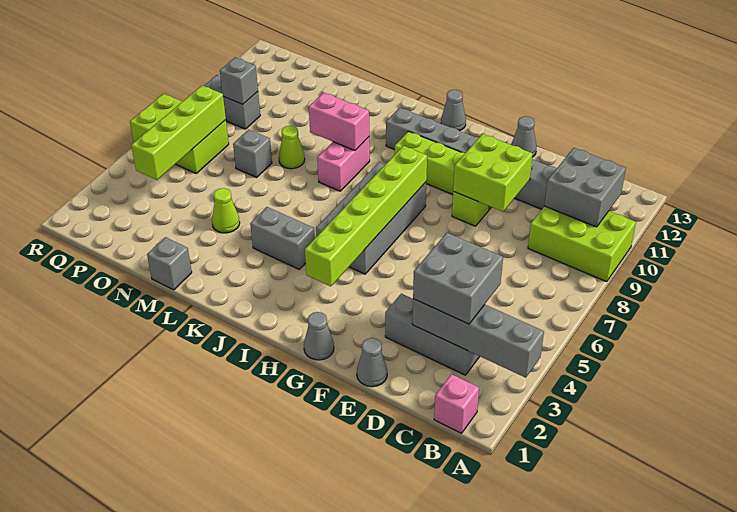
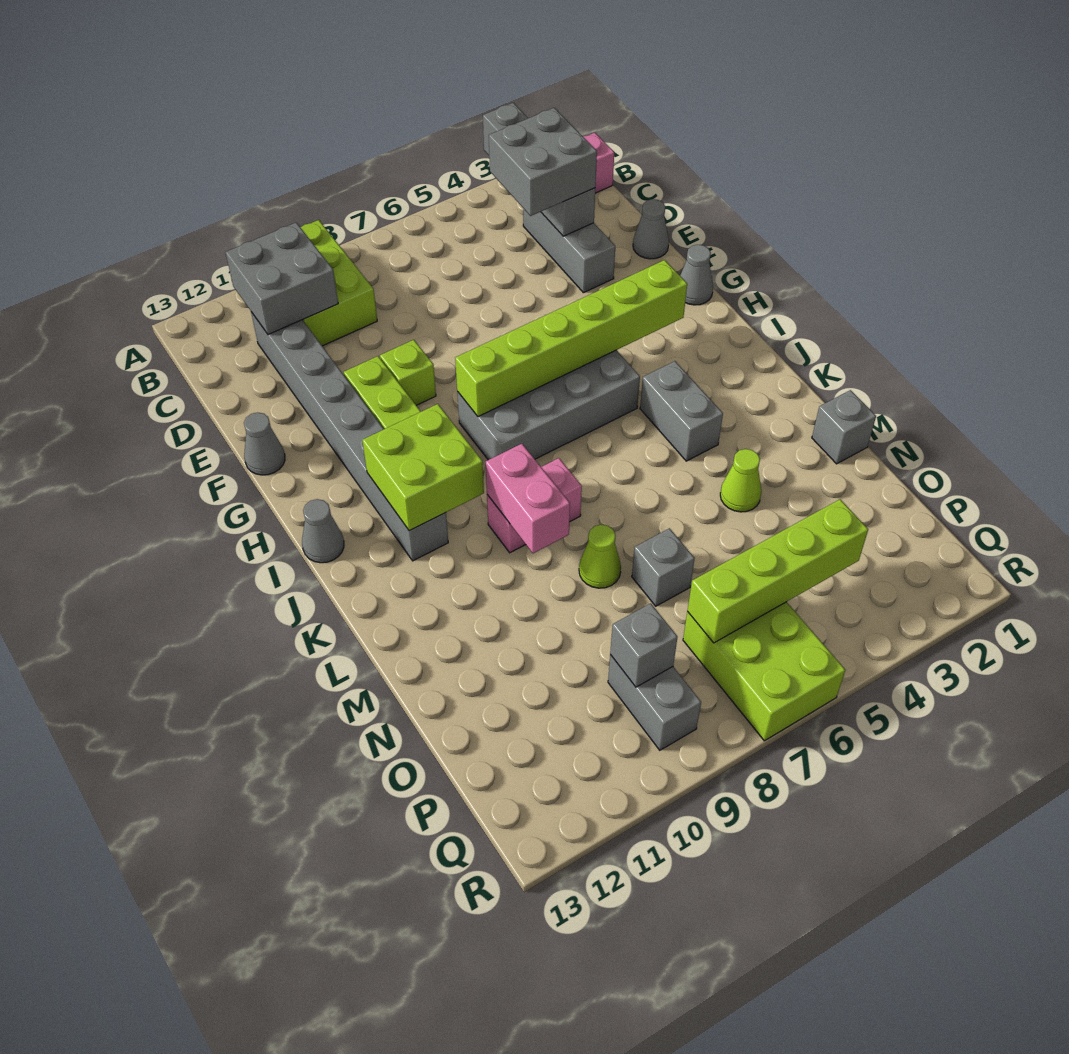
lime 2x2 brick [453,134,533,212] -> lime 2x2 brick moved to [362,404,484,531]

